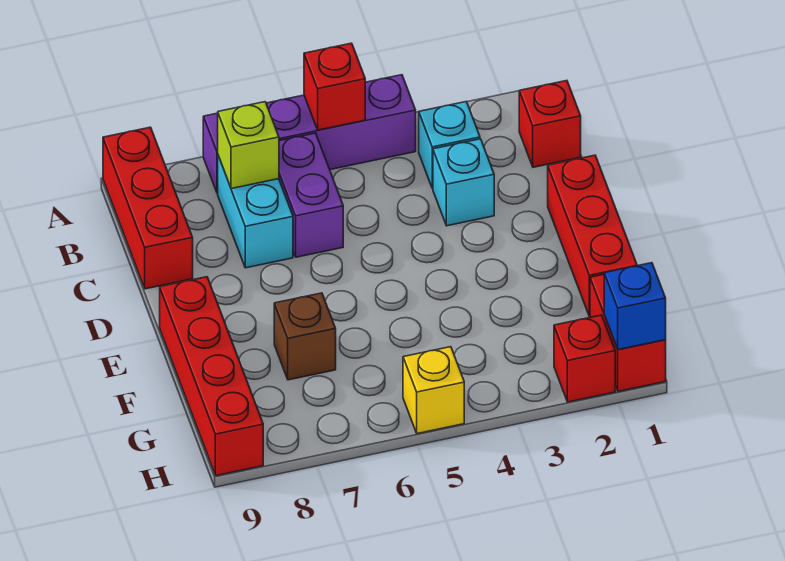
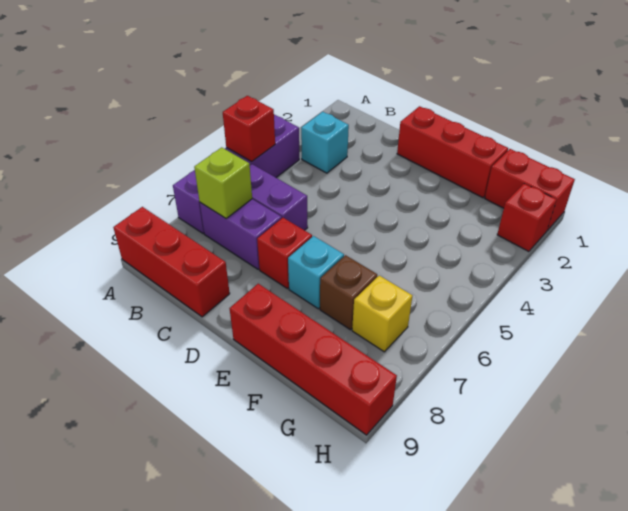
red 1x1 brick [519,81,581,167] -> red 1x1 brick moved to [257,218,312,289]
cyan 1x2 brick [218,156,293,268] -> purple 1x2 brick [200,199,282,269]
cyan 1x1 brick [433,139,494,226] -> cyan 1x1 brick moved to [288,236,344,309]
blue 1x1 brick [604,263,666,350] -> none
yellow 1x1 brick [403,347,464,434] -> yellow 1x1 brick moved to [352,276,413,352]

